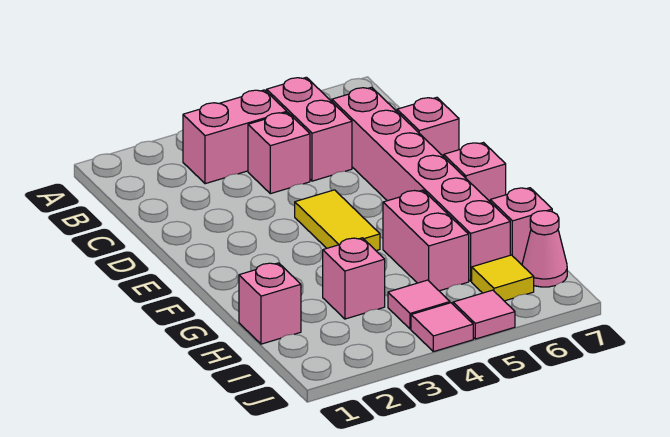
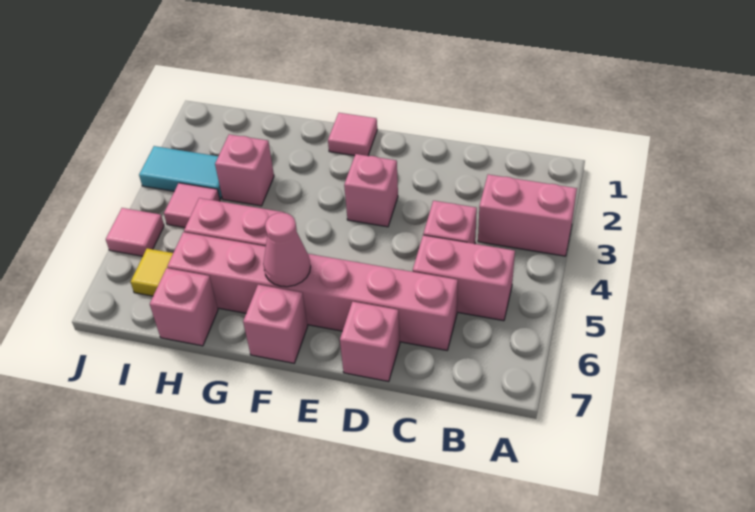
pink 1x2 brick [183,90,287,184] -> pink 1x2 brick turned to [478,174,577,256]
yellow 1x2 tile [295,190,380,251] -> none
pink 1x1 brick [239,263,301,344] -> pink 1x1 brick moved to [344,154,398,227]
none -> cyan 1x2 tile [139,146,222,199]
pink 1x1 cone [522,211,567,287] -> pink 1x1 cone moved to [263,213,311,287]
pink 1x1 tile [411,303,473,352] -> pink 1x1 tile moved to [328,113,377,156]

